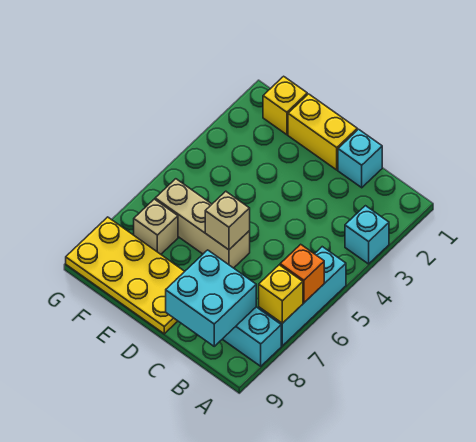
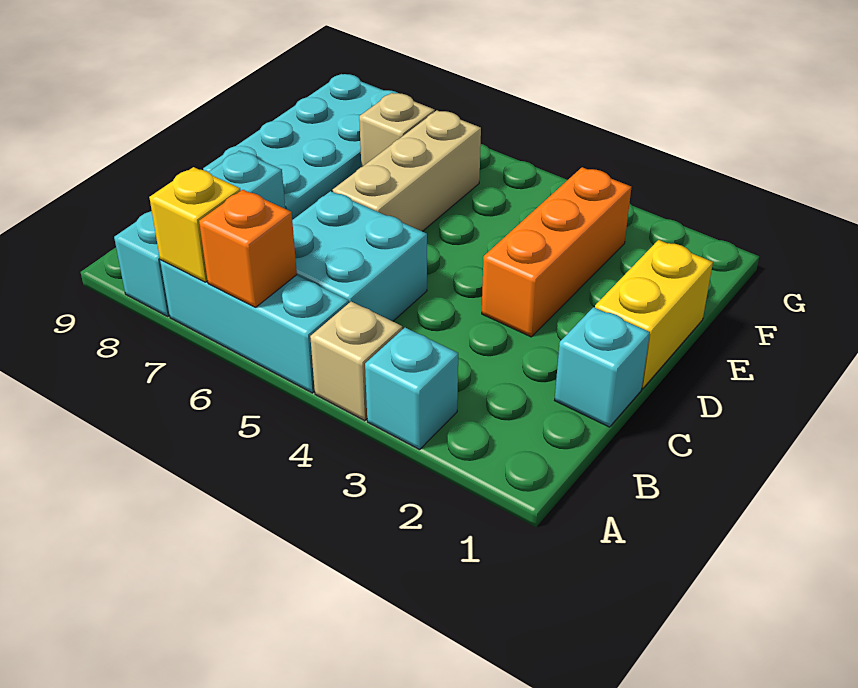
cyan 2x2 brick [166,250,256,346] -> cyan 2x2 brick moved to [292,191,427,321]
none -> orange 1x3 brick [482,167,631,337]
tan 1x1 brick [205,191,250,250] -> tan 1x1 brick moved to [310,302,402,421]
yellow 2x4 plate [66,217,185,334] -> cyan 2x4 plate [203,74,397,220]
yellow 1x1 brick [263,76,307,135] -> none

